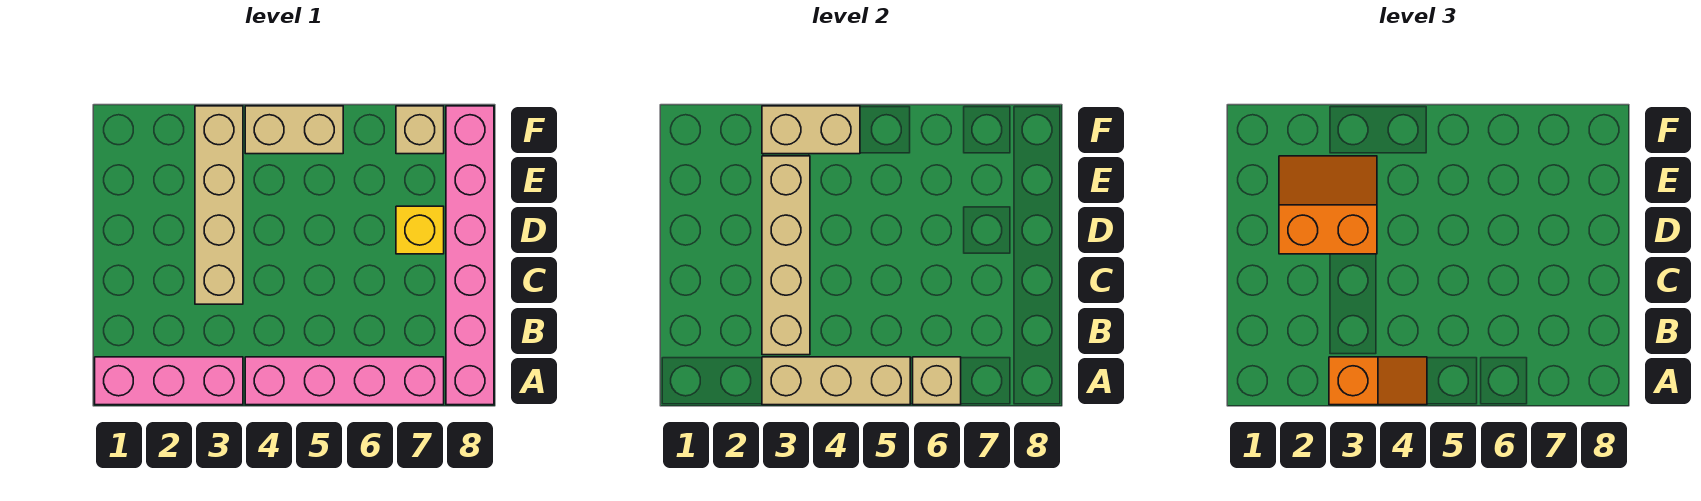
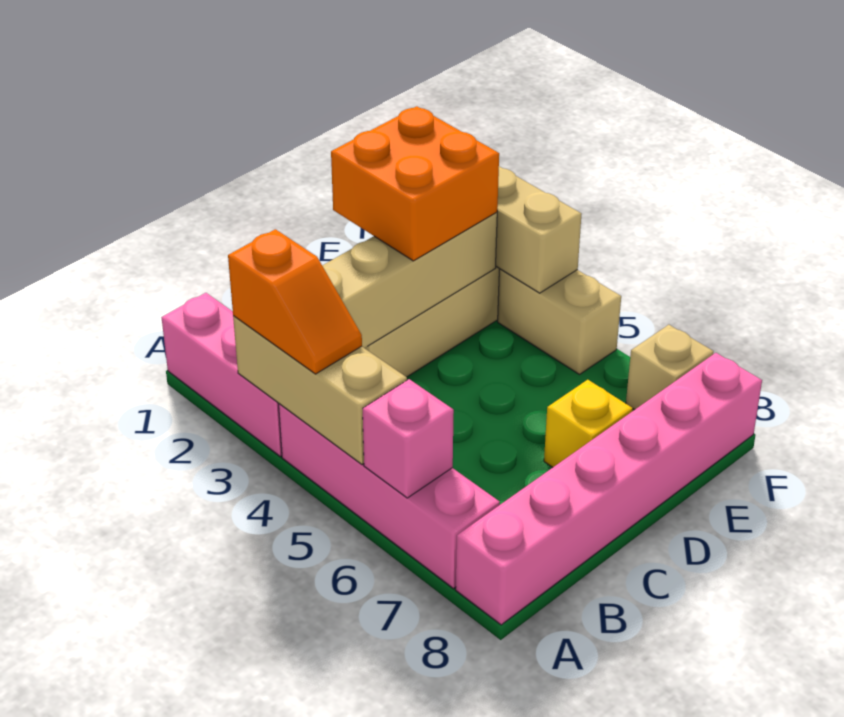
tan 1x1 brick [913,357,961,405] -> pink 1x1 brick [363,379,454,498]
orange 2x2 slope [1279,156,1377,254] -> orange 2x2 brick [331,106,499,261]

